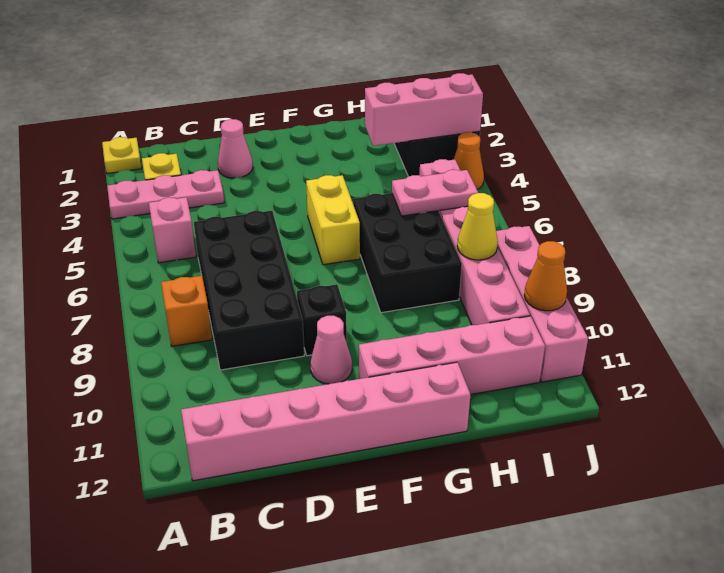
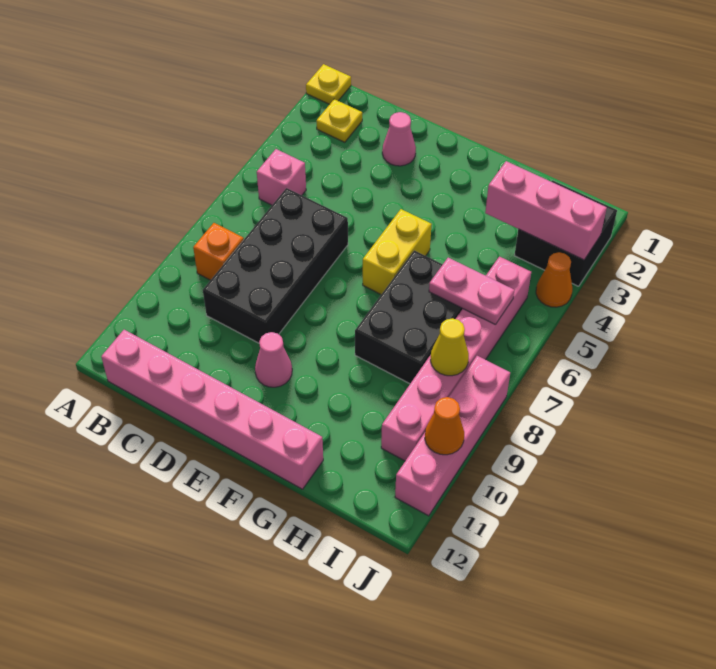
pink 1x3 plate [107,170,224,219] -> none
black 1x1 brick [297,284,347,356] -> none
pink 1x4 brick [359,316,545,394] -> none

